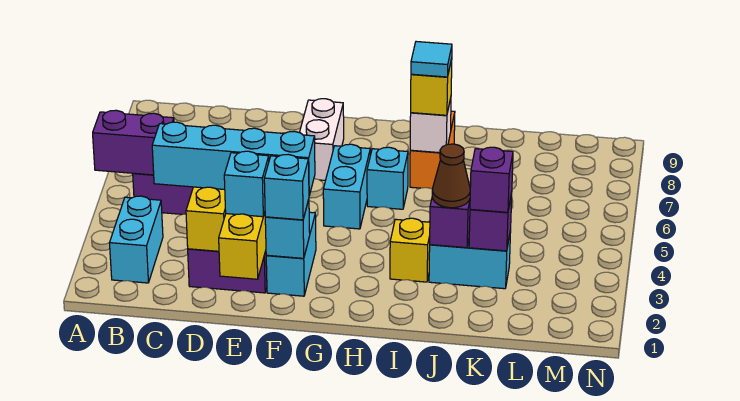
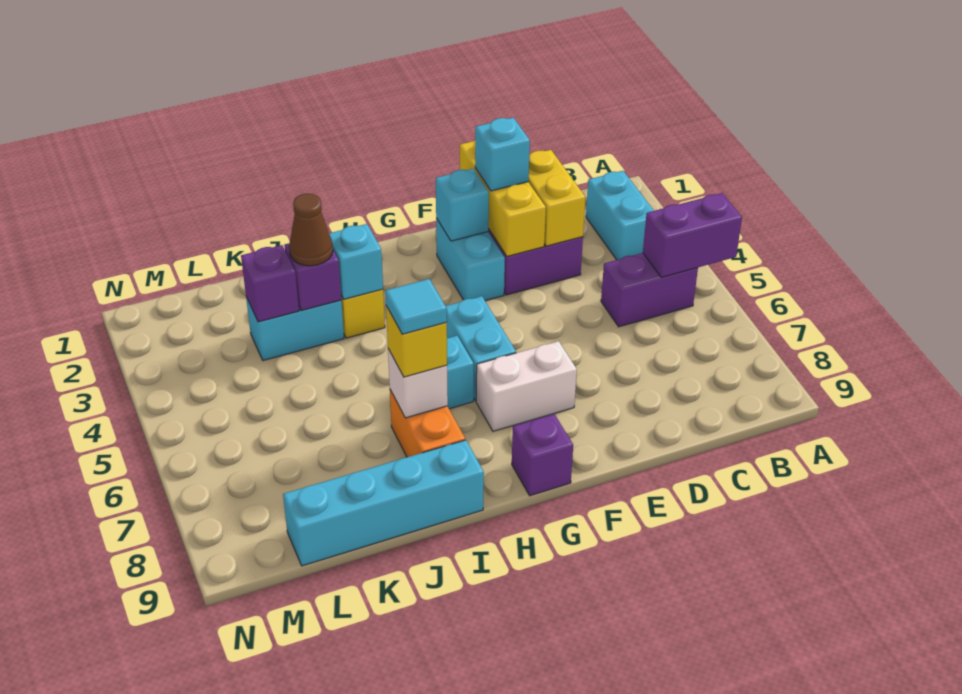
cyan 1x4 brick [152,122,315,195] -> cyan 1x4 brick moved to [283,440,484,566]
cyan 1x1 brick [264,154,309,220] -> cyan 1x1 brick moved to [329,224,383,299]
white 1x2 brick [299,99,344,180] -> white 1x2 brick turned to [476,341,577,431]
purple 1x1 brick [470,147,513,212] -> purple 1x1 brick moved to [512,414,573,496]

